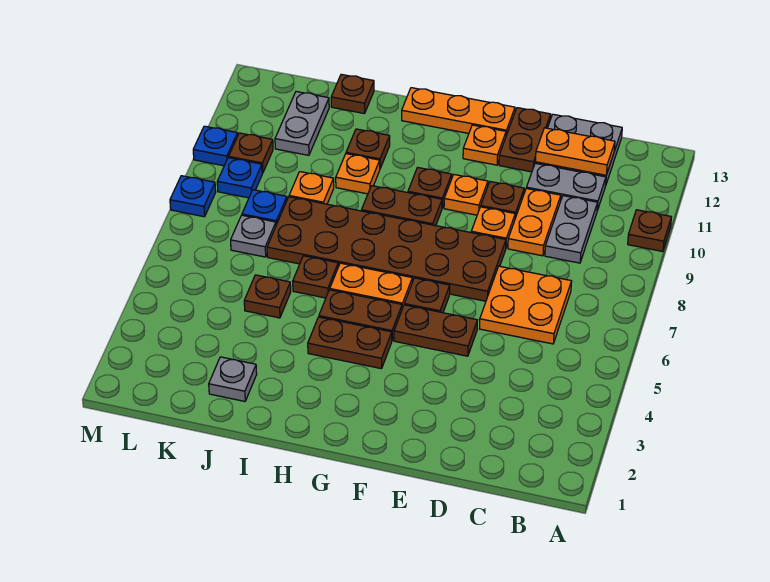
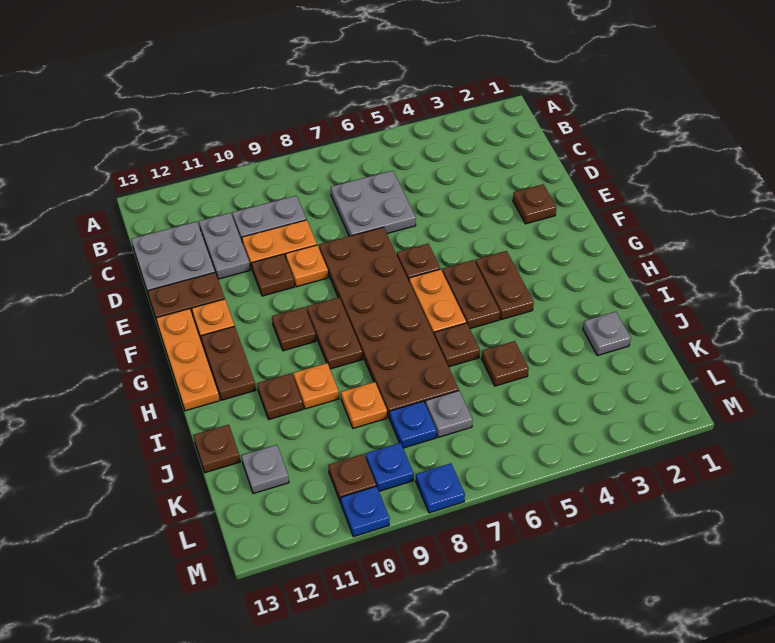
brown 1x1 plate [628,210,671,252] -> brown 1x1 plate moved to [513,184,557,224]
orange 2x2 plate [480,266,572,344] -> grey 2x2 plate [331,171,416,236]
orange 1x2 plate [535,128,615,175] -> none
brown 1x2 plate [394,305,477,356] -> brown 1x2 plate moved to [201,326,256,400]
orange 1x1 plate [444,175,488,215] -> none
grey 1x2 plate [275,92,329,155] -> grey 1x1 plate [242,445,289,494]

